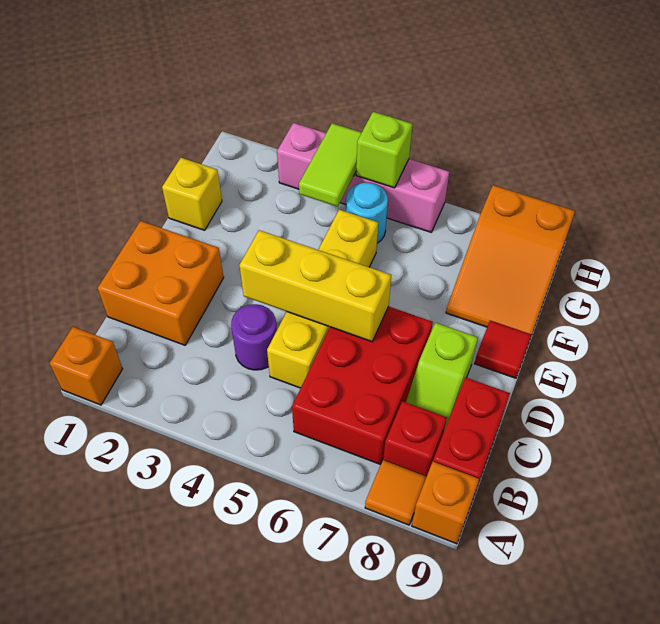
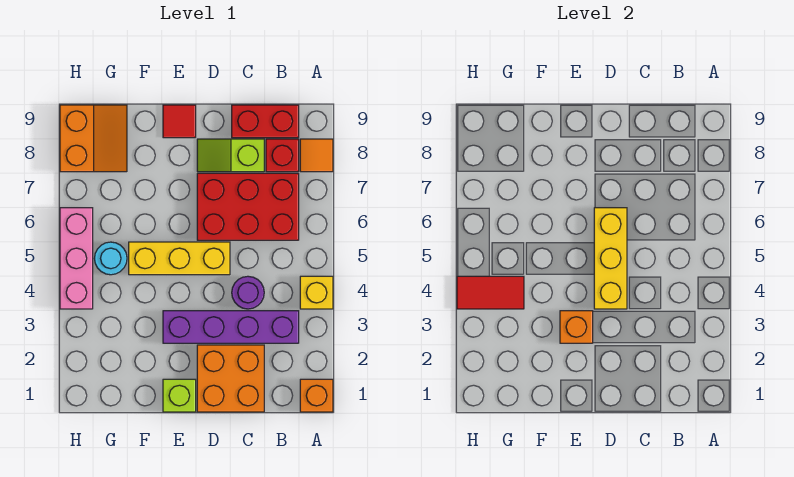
orange 1x1 brick [412,462,479,544] -> orange 1x1 brick moved to [560,311,593,343]
none -> purple 1x4 brick [163,311,299,343]
yellow 1x4 brick [267,210,378,388] -> yellow 1x3 brick [129,242,230,275]
lime 1x2 slope [406,323,478,431] -> lime 1x2 slope turned to [197,139,264,172]
yellow 1x1 brick [162,158,222,230] -> yellow 1x1 brick moved to [300,276,333,309]
orange 2x3 slope [446,185,575,334] -> orange 2x2 slope [60,105,127,172]
lime 1x2 tile [299,123,362,207] -> red 1x2 tile [457,276,524,309]
pink 1x4 brick [277,123,449,232] -> pink 1x3 brick [60,208,93,309]
lime 1x1 brick [356,112,412,188] -> lime 1x1 brick moved to [163,379,196,412]

